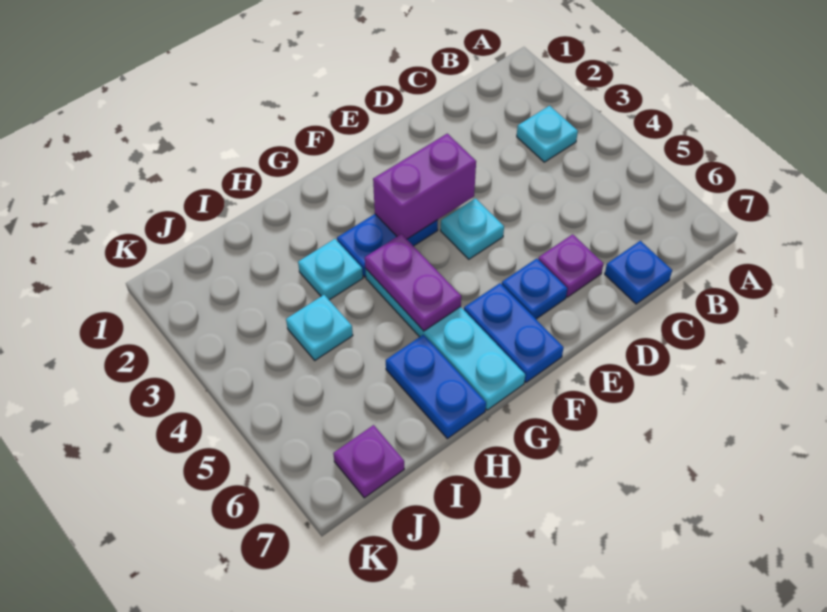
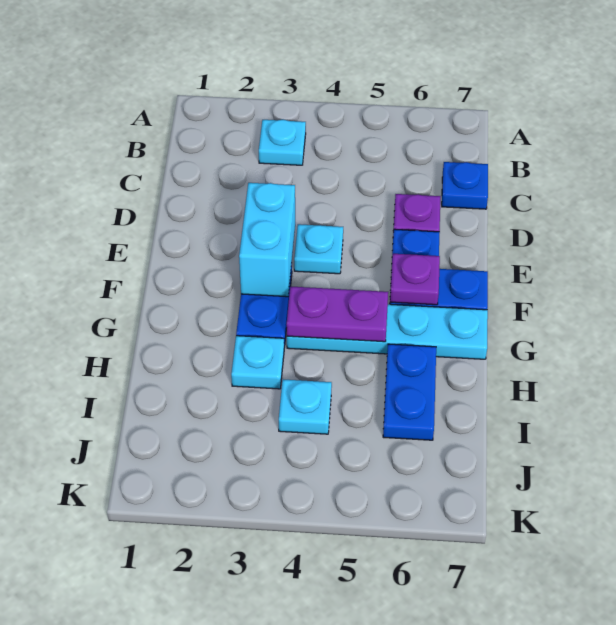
purple 1x2 brick [373,134,476,239] -> cyan 1x2 brick [239,183,295,297]
blue 1x2 plate [386,335,486,439] -> blue 1x2 plate turned to [383,344,436,440]
purple 1x1 plate [333,425,404,498] -> purple 1x1 plate moved to [390,254,440,305]

